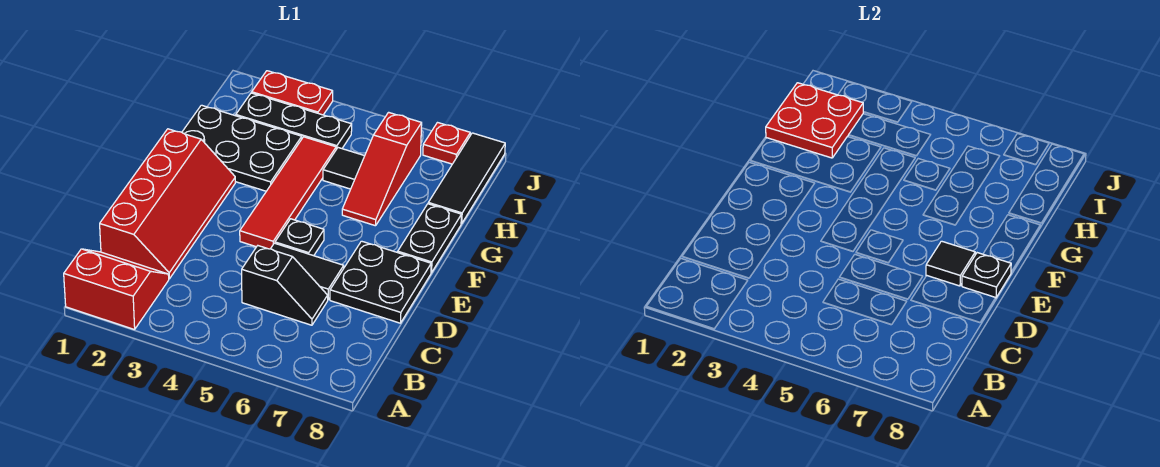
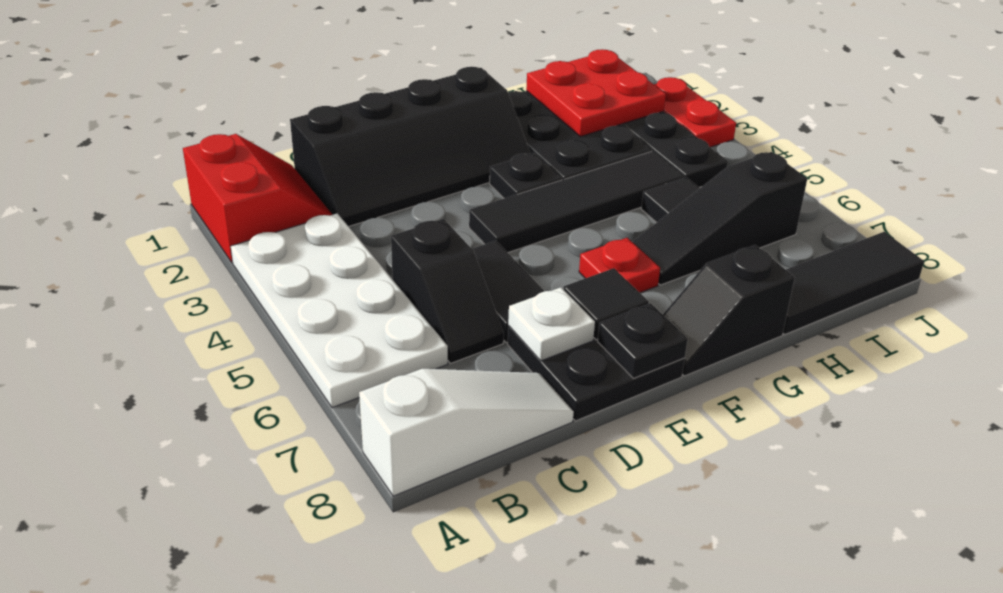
none -> white 2x4 plate [231,213,448,408]
none -> white 1x3 slope [359,369,574,496]
red 2x4 slope [100,129,235,279] -> black 2x4 slope [290,67,531,227]
none -> white 1x1 plate [508,287,595,361]
red 1x4 tile [240,137,336,249] -> black 1x4 tile [469,151,684,253]
black 1x1 plate [275,219,324,256] -> black 1x1 plate moved to [490,153,562,198]
black 1x2 plate [398,204,461,273] -> black 1x2 slope [663,245,795,376]
red 1x3 slope [342,112,422,226] -> black 1x3 slope [633,152,807,285]
red 1x1 plate [423,123,470,164] -> red 1x1 plate moved to [579,238,660,293]

